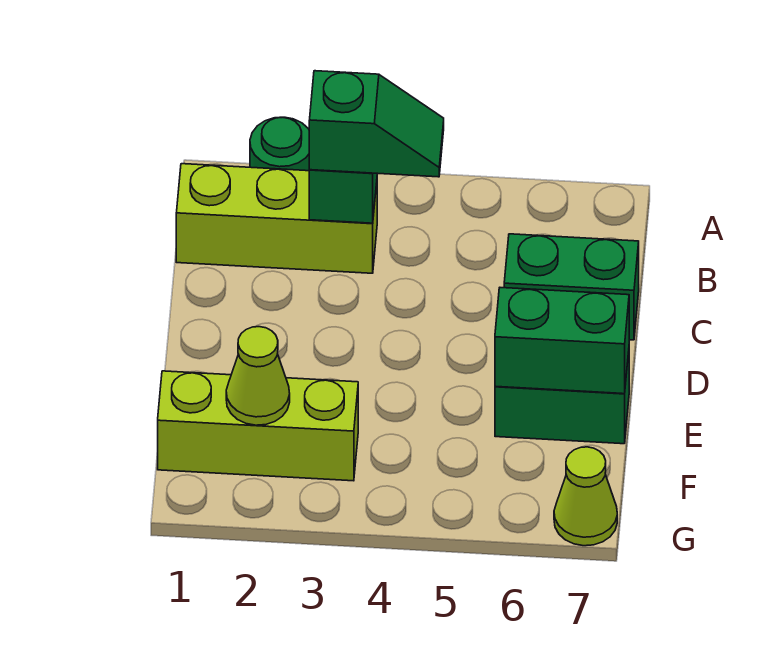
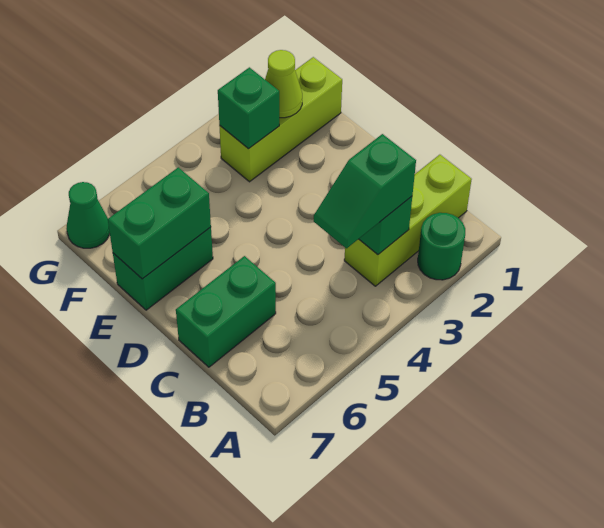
none -> green 1x1 brick [218,67,279,149]
lime 1x1 cone [554,447,617,546] -> green 1x1 cone [66,182,110,248]

